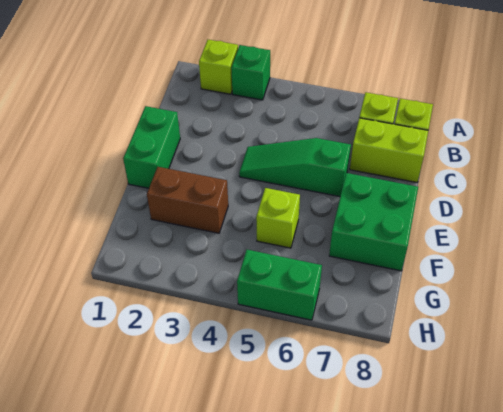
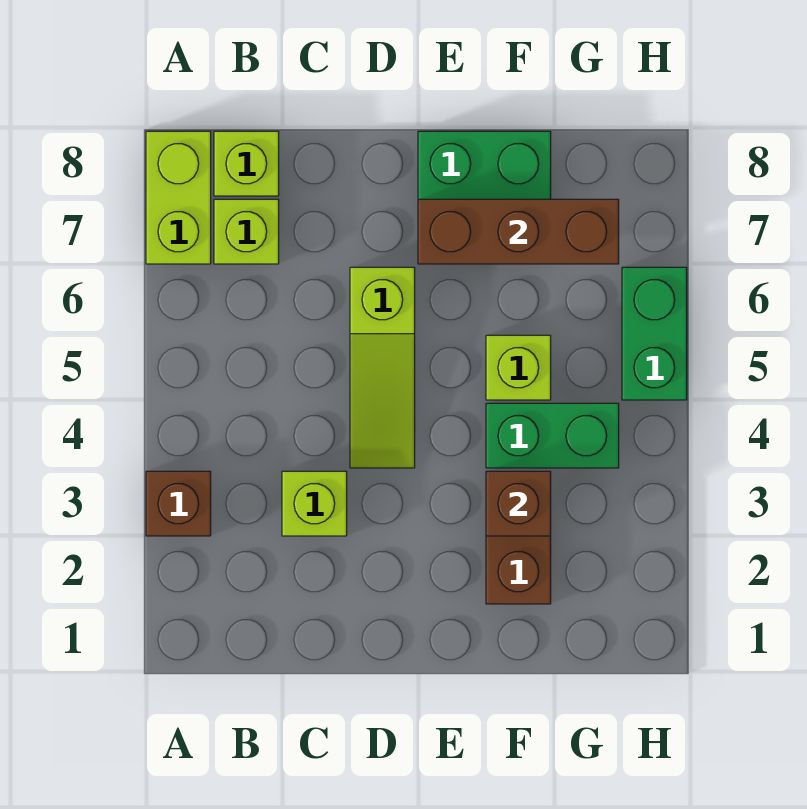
lime 1x1 brick [199,40,238,94] -> lime 1x1 brick moved to [282,471,347,536]
green 1x1 brick [231,45,270,100] -> brown 1x1 brick [146,471,211,536]
lime 1x2 brick [350,118,428,182] -> lime 1x2 brick moved to [146,131,211,264]
green 1x2 brick [123,106,180,188] -> green 1x2 brick moved to [486,403,619,468]
green 1x3 slope [239,138,351,197] -> lime 1x3 slope [350,267,415,468]
none -> brown 1x3 brick [418,199,619,264]
none -> brown 1x1 brick [486,471,551,536]

